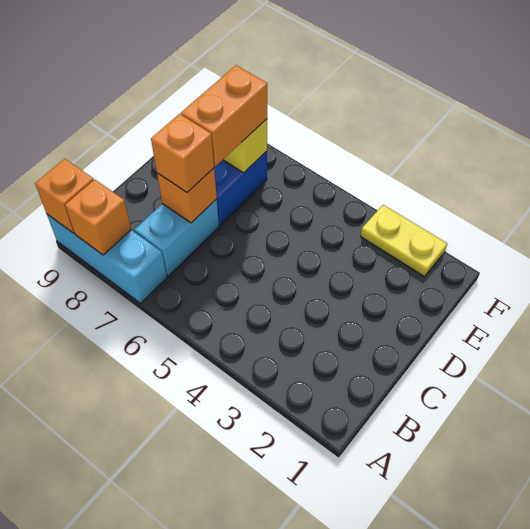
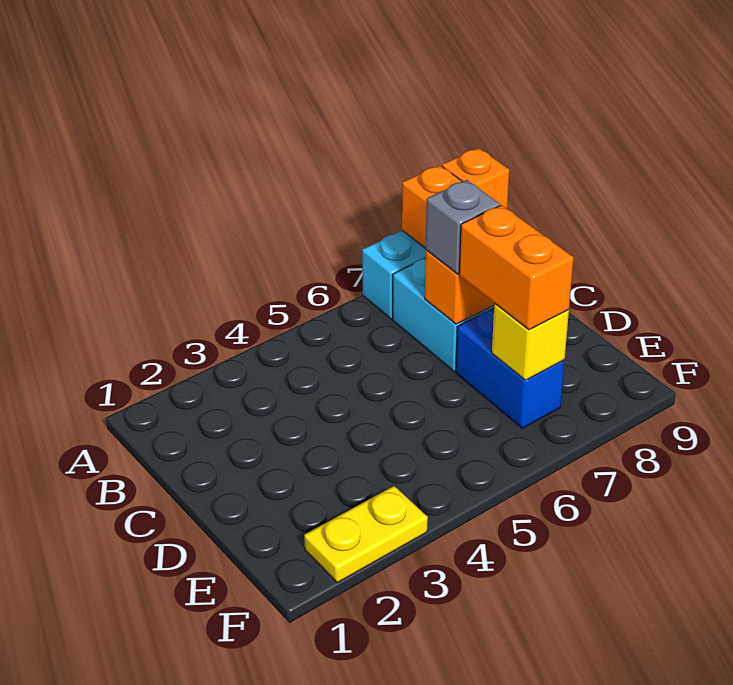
orange 1x1 brick [151,114,214,192] -> grey 1x1 brick [426,180,500,274]

